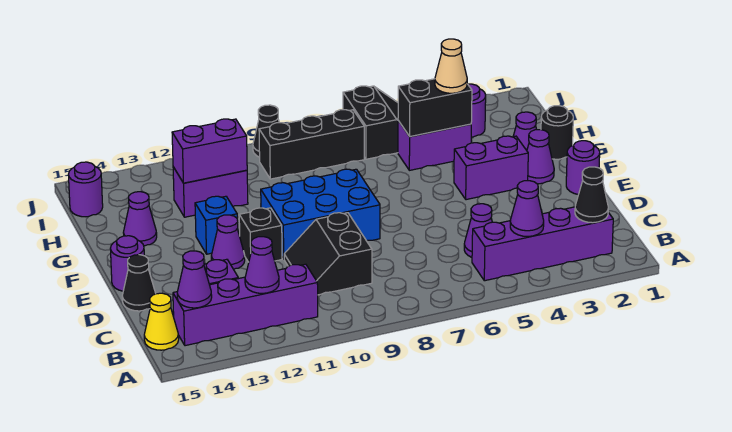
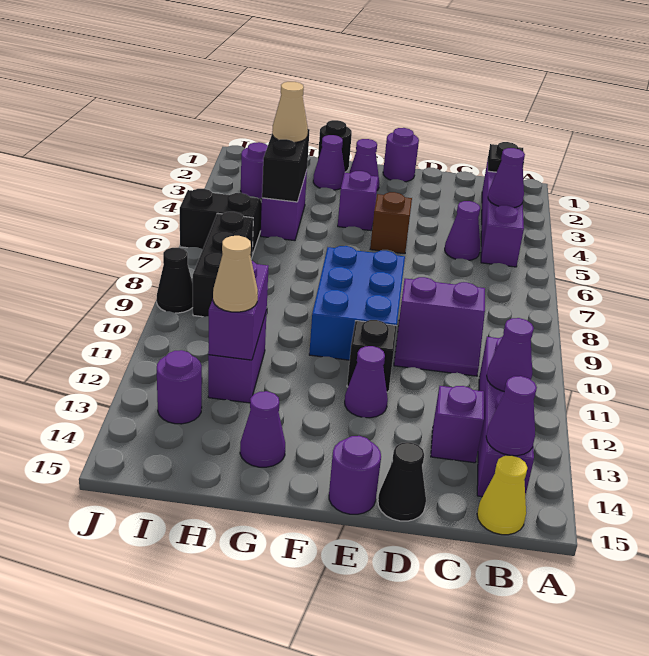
black 1x1 cone [575,167,608,223] -> black 1x1 plate [488,142,524,172]
black 2x2 slope [284,213,372,295] -> purple 2x2 slope [394,277,485,376]
none -> brown 1x1 brick [370,192,412,254]
purple 1x2 brick [454,136,528,200] -> purple 1x1 brick [338,171,378,231]
blue 1x1 brick [195,196,237,254] -> none
none -> tan 1x1 cone [213,236,258,312]
purple 1x1 round brick [68,162,103,217] -> purple 1x1 round brick moved to [157,350,202,424]

